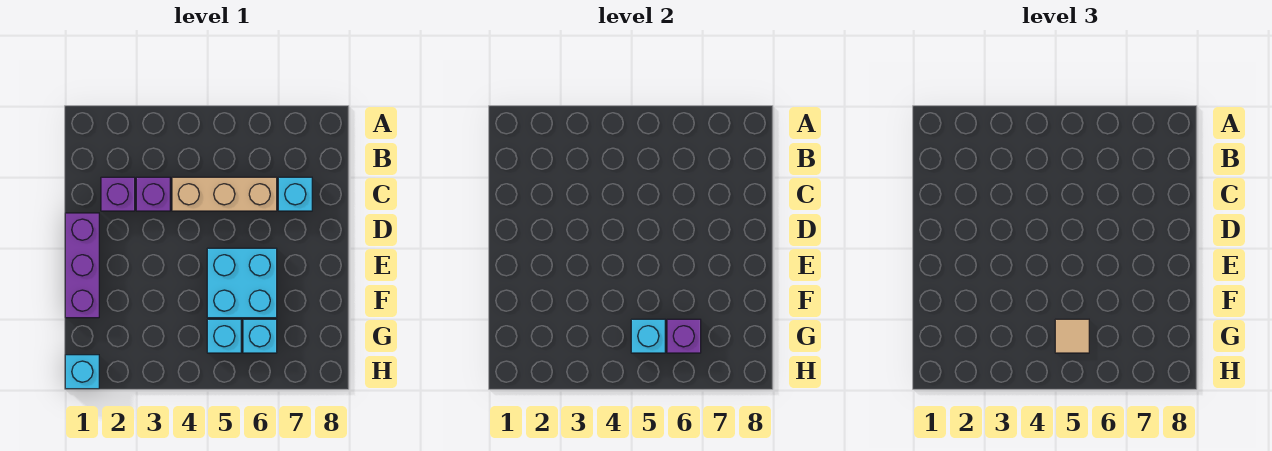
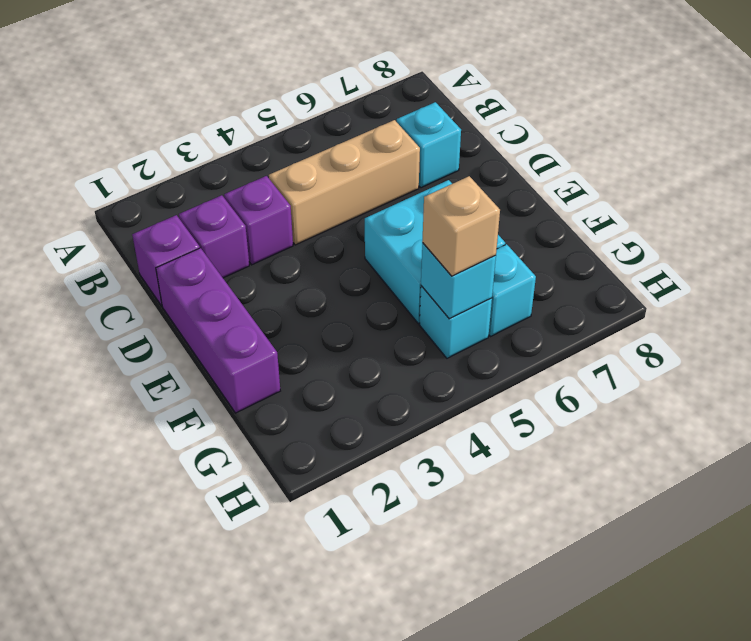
tan 1x1 tile [1055,319,1089,353] -> tan 1x1 brick [422,176,500,276]
purple 1x1 brick [667,319,701,353] -> purple 1x1 brick moved to [132,215,200,306]
cyan 1x1 brick [65,355,99,389] -> none

